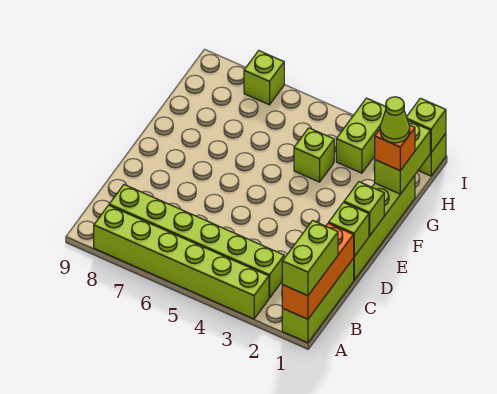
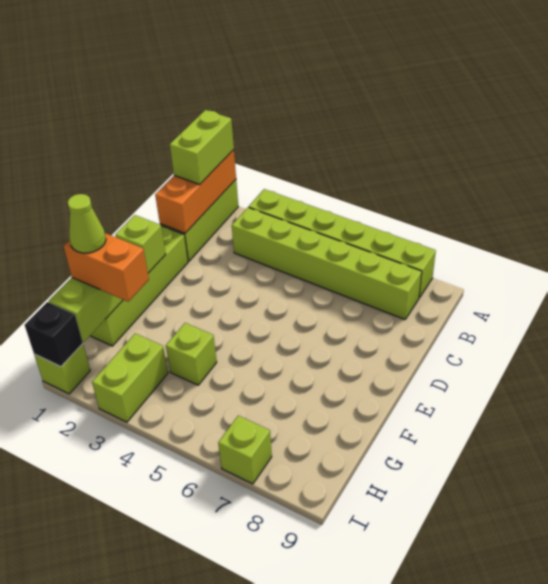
lime 1x1 brick [329,202,369,256] -> none
orange 1x1 brick [375,125,415,171] -> orange 1x2 brick [64,233,149,302]
lime 1x1 brick [407,98,446,153] -> black 1x1 brick [25,302,83,367]

